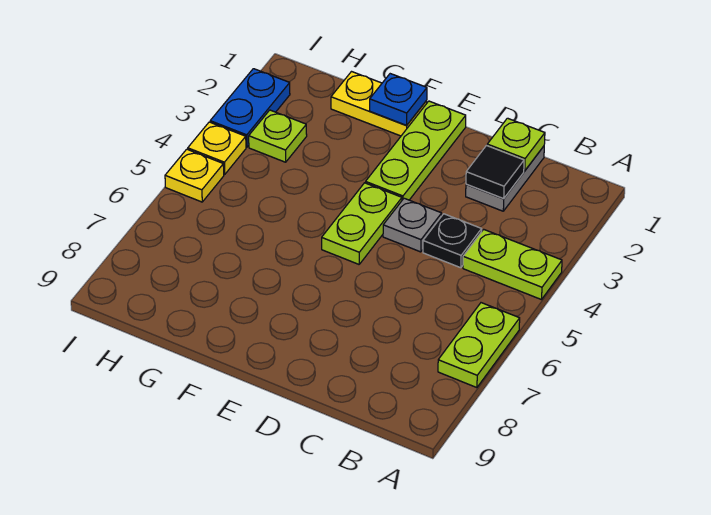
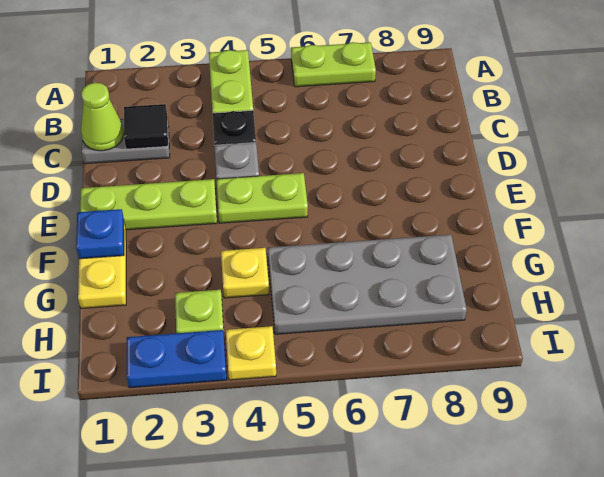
lime 1x1 plate [487,118,545,171] -> lime 1x1 cone [81,83,124,151]
none -> grey 2x4 plate [268,235,467,334]
yellow 1x1 plate [165,149,224,202] -> yellow 1x1 plate moved to [221,248,269,298]

